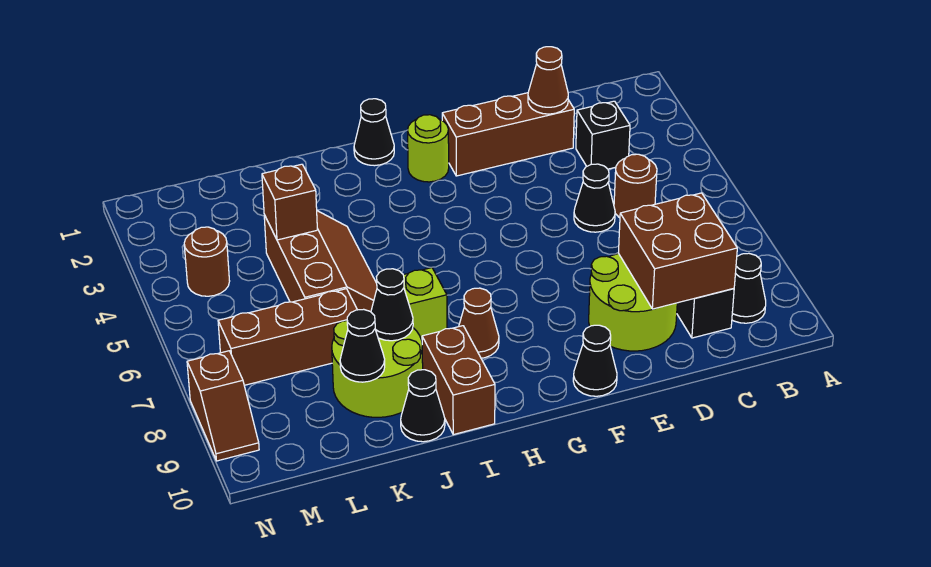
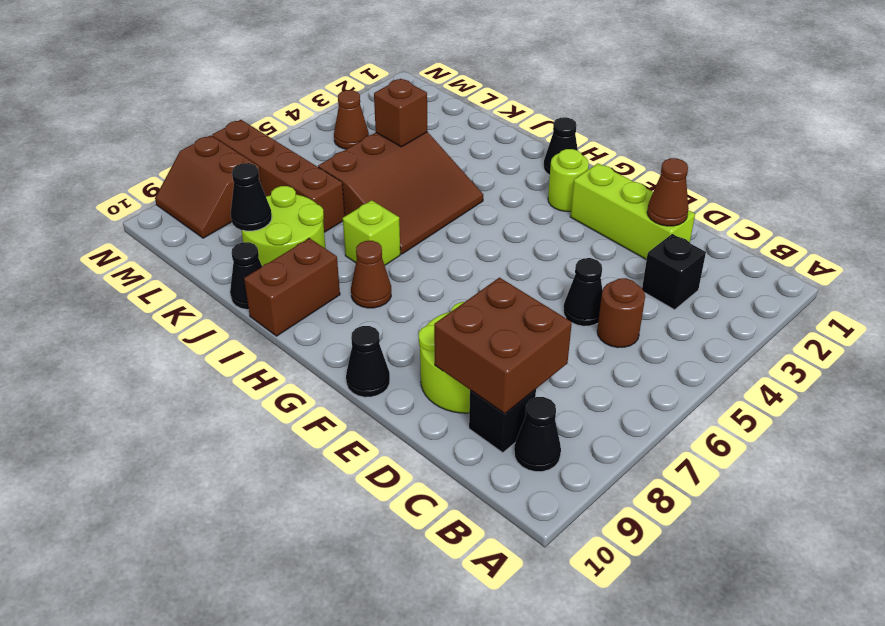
brown 1x3 brick [442,93,574,176] -> lime 1x3 brick [570,163,695,260]
brown 2x3 slope [264,211,377,312] -> brown 3x3 slope [318,132,483,254]
black 1x1 cone [371,269,413,341] -> none
brown 1x3 brick [218,289,357,385] -> brown 1x4 brick [212,120,345,232]
brown 1x1 round brick [184,227,230,296] -> brown 1x1 cone [334,90,369,149]
brown 1x2 slope [187,351,259,461] -> brown 2x2 slope [155,135,261,238]

